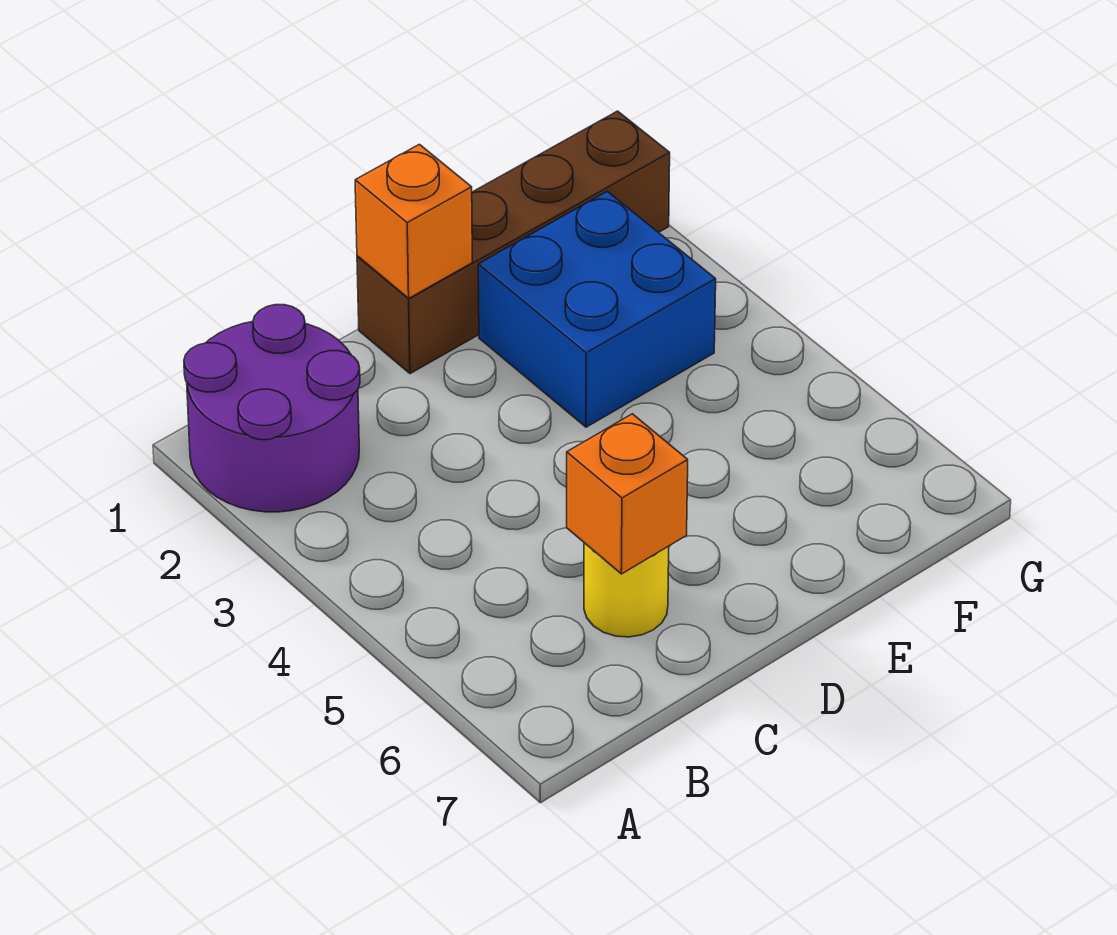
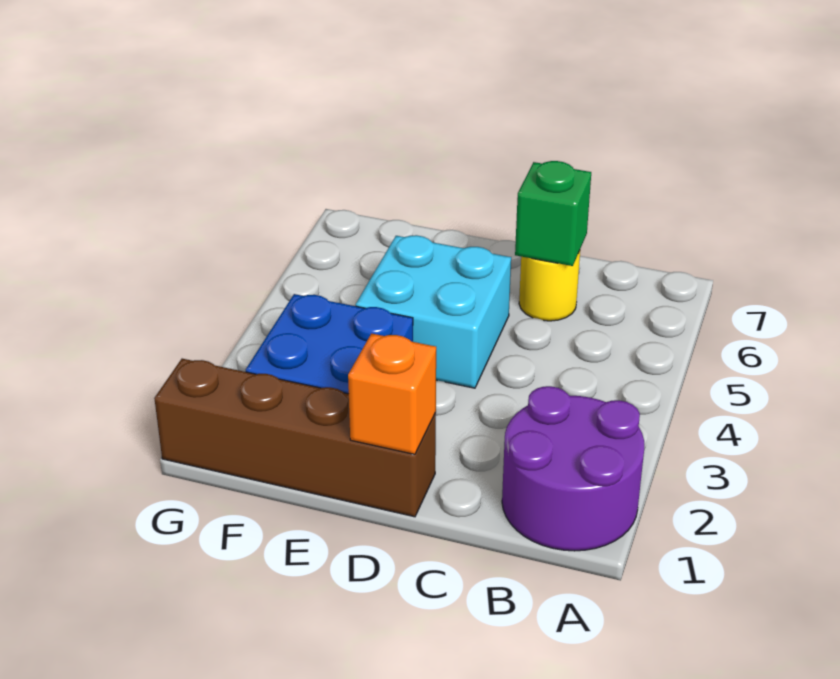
orange 1x1 brick [567,414,688,574] -> green 1x1 brick [515,161,591,266]
none -> cyan 2x2 brick [355,235,511,388]

